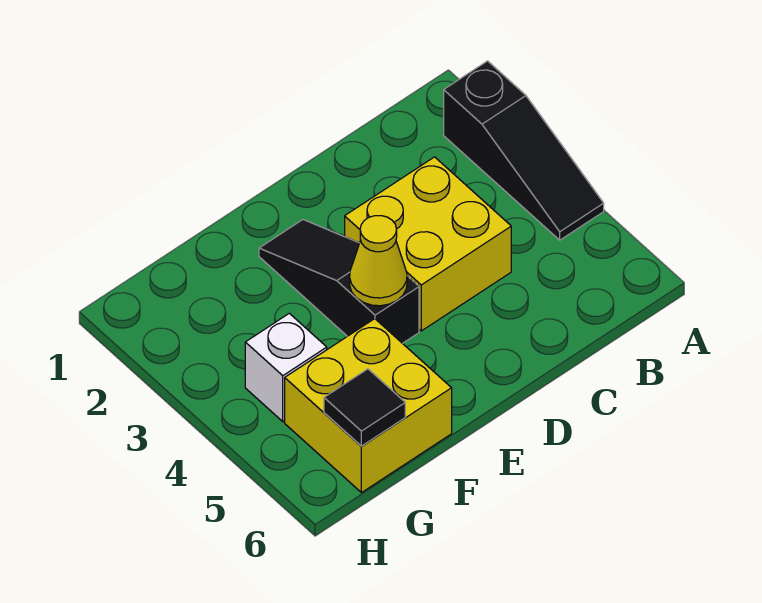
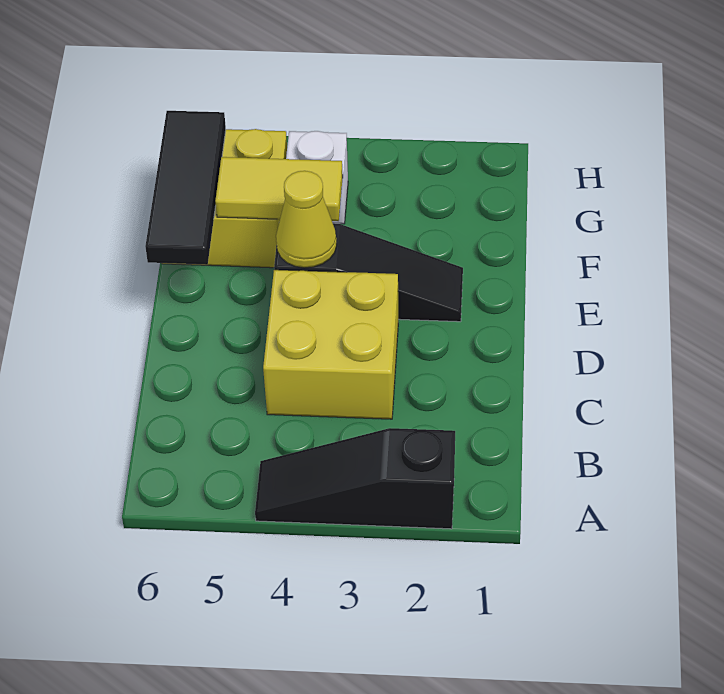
none -> yellow 1x2 tile [215,157,343,221]
black 1x1 tile [324,369,405,446] -> black 1x3 tile [145,111,226,265]

